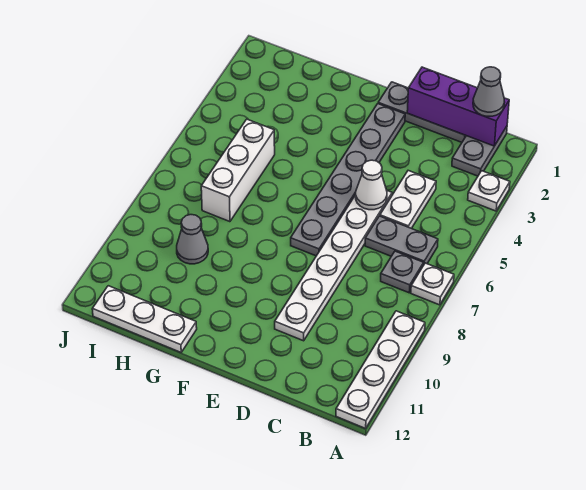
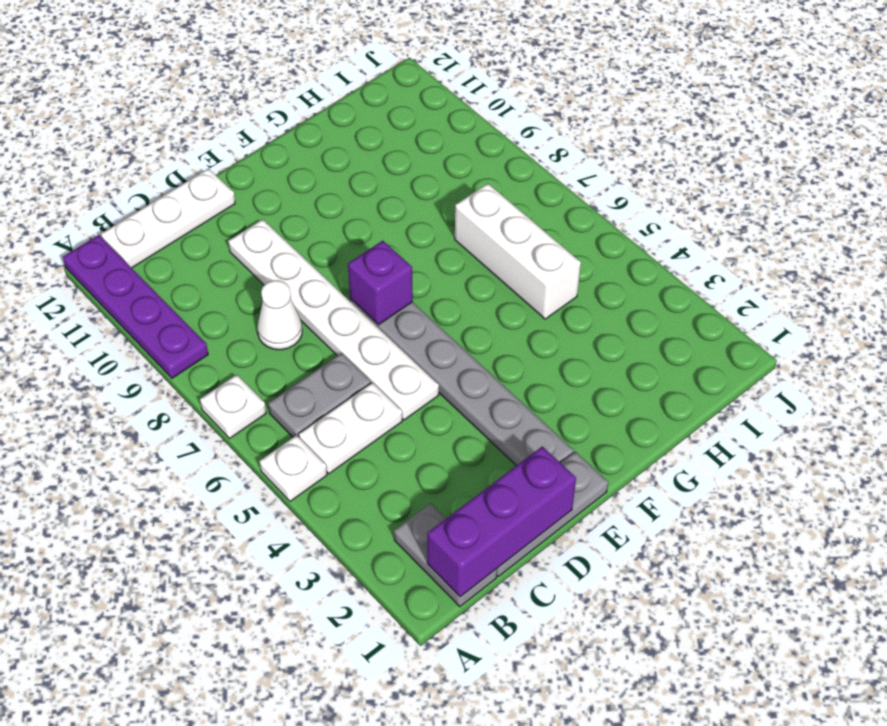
white 1x1 plate [468,171,510,211] -> white 1x1 plate moved to [259,435,327,501]
white 1x4 plate [336,311,425,428] -> purple 1x4 plate [63,235,208,378]
grey 1x1 cone [473,67,504,116] -> none
grey 1x1 plate [381,251,424,293] -> none
white 1x2 plate [380,171,436,228] -> white 1x2 plate turned to [299,382,402,474]
white 1x1 cone [356,160,387,210] -> white 1x1 cone moved to [257,280,302,350]
none -> purple 1x1 brick [348,241,413,325]
white 1x3 plate [92,286,197,352] -> white 1x3 plate moved to [101,169,235,268]
grey 1x1 cone [177,215,208,264] -> none

